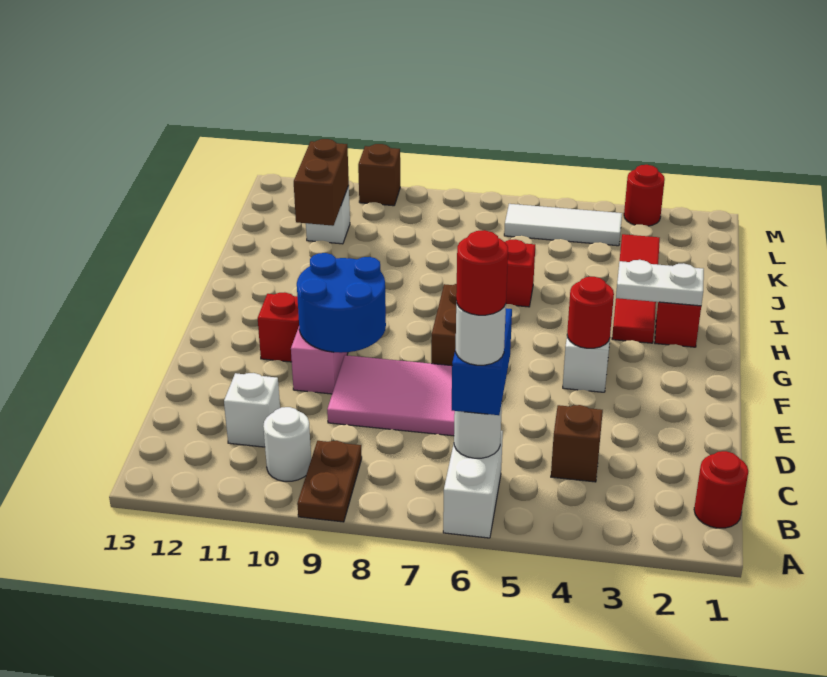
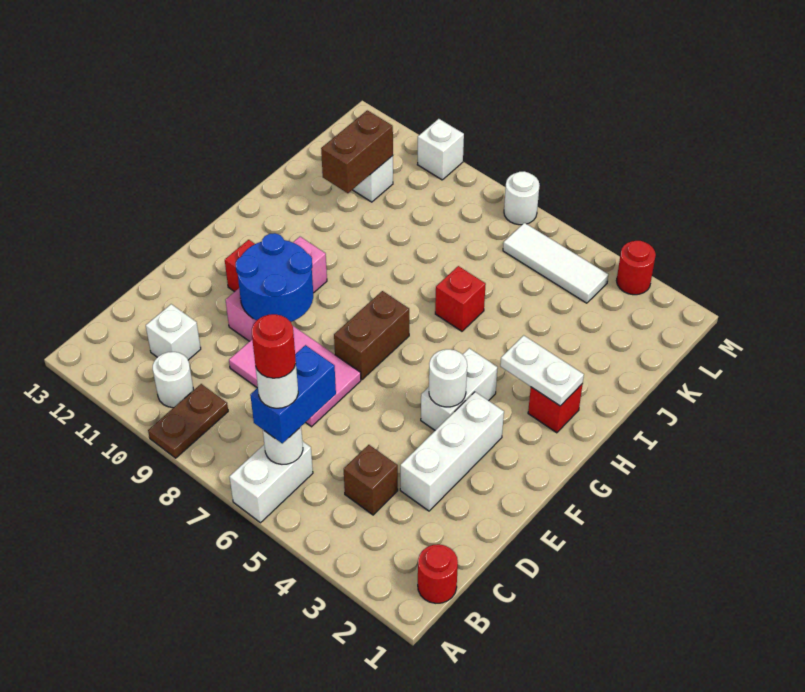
none -> white 1x3 brick [400,392,504,511]
red 1x1 round brick [567,277,614,348] -> white 1x1 round brick [429,349,467,407]
red 1x4 tile [612,234,660,343] -> none
none -> white 1x1 round brick [504,171,539,225]
brown 1x1 brick [358,144,400,206] -> white 1x1 brick [417,119,464,180]

